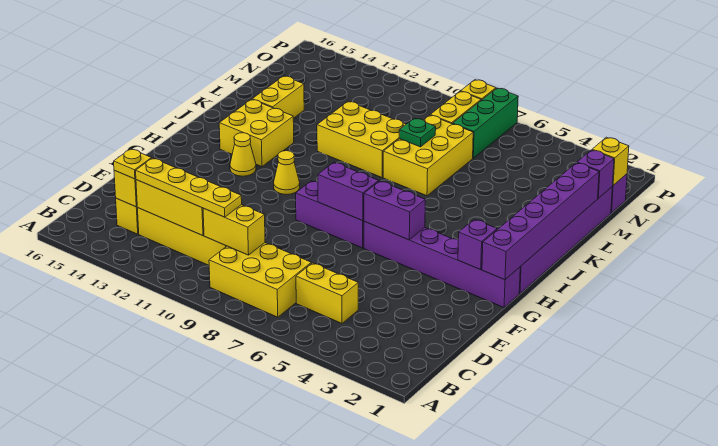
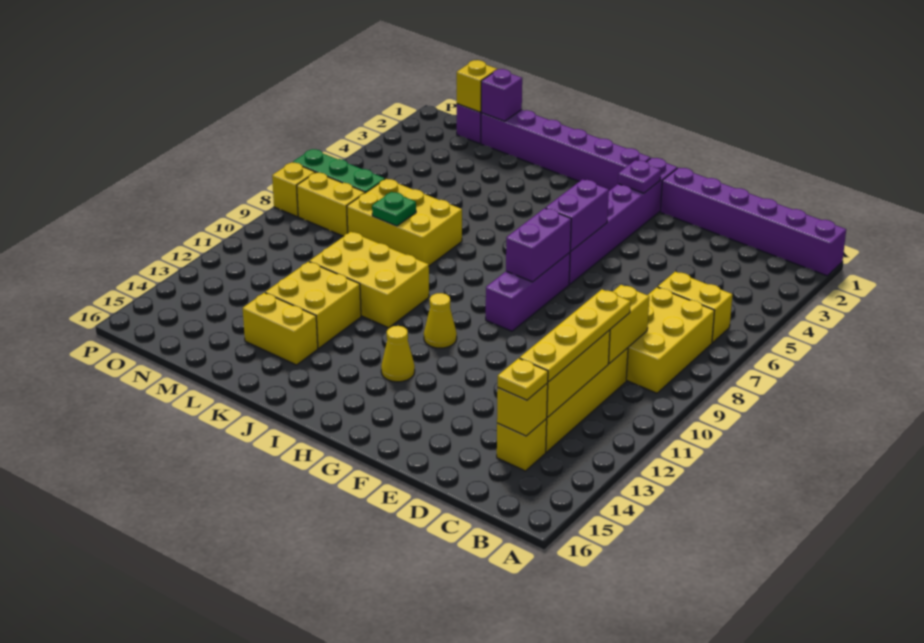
yellow 1x2 brick [296,263,358,323] -> yellow 1x2 brick turned to [658,272,732,343]
purple 1x6 brick [482,163,599,280] -> purple 1x6 brick moved to [661,168,846,276]
purple 1x1 brick [458,219,497,270] -> purple 1x1 plate [618,160,661,193]
yellow 2x2 brick [219,99,294,167] -> yellow 2x2 brick moved to [265,262,361,348]
yellow 2x3 brick [317,101,406,177] -> yellow 2x3 brick turned to [309,232,429,328]

